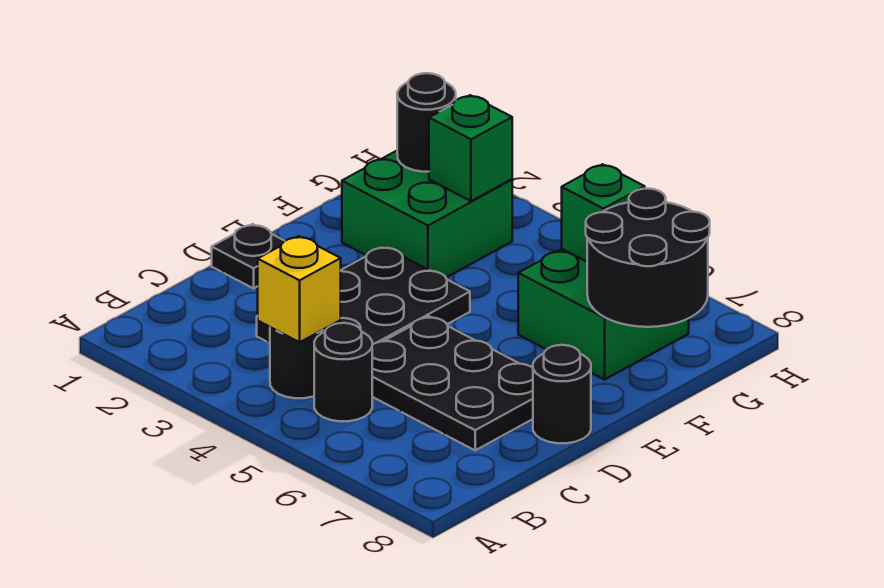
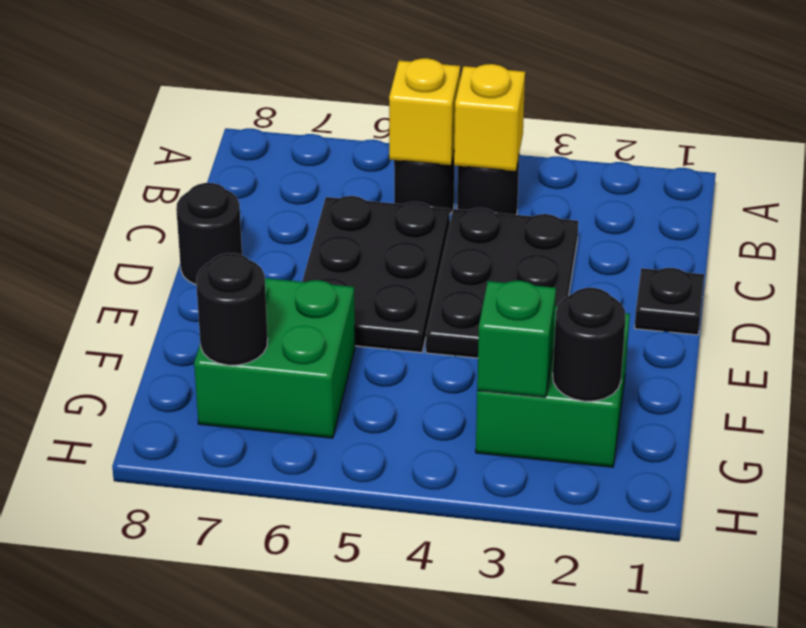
none -> yellow 1x1 brick [389,58,460,165]
black 2x3 plate [372,316,533,450] -> black 2x3 plate turned to [302,196,450,353]
black 2x2 round brick [586,189,710,327] -> black 1x1 round brick [196,253,268,365]
green 1x1 brick [562,164,645,262] -> none

